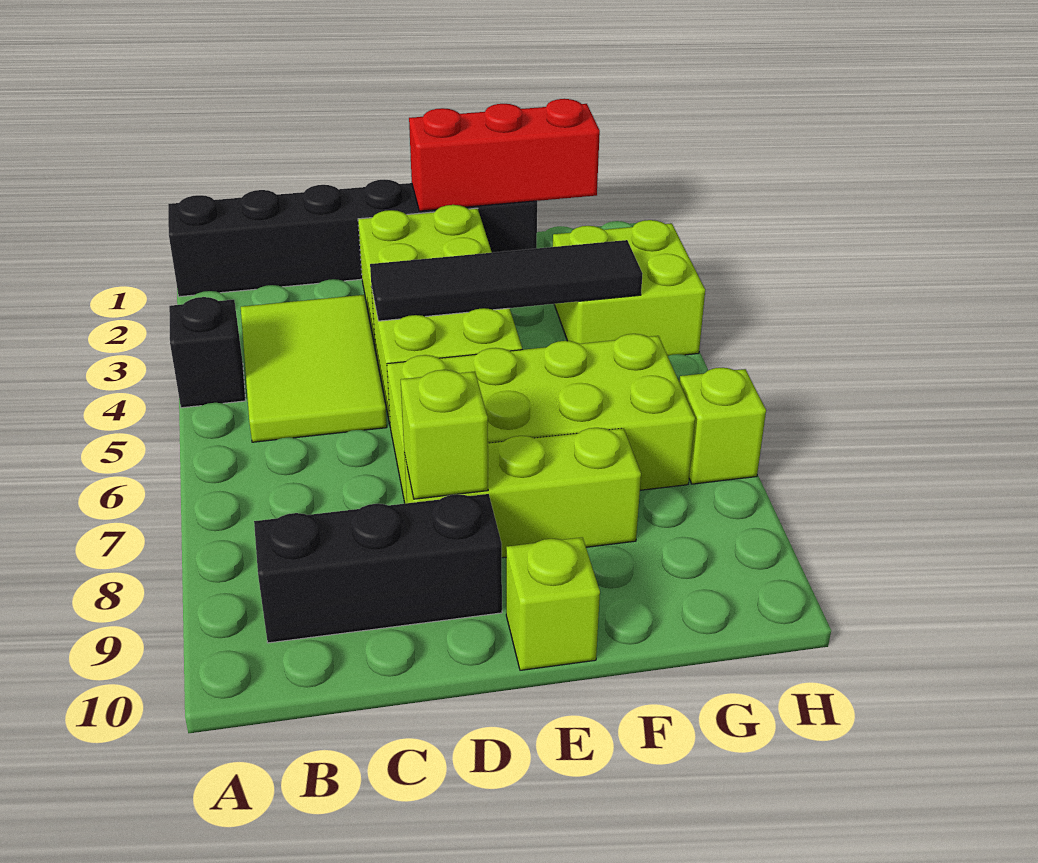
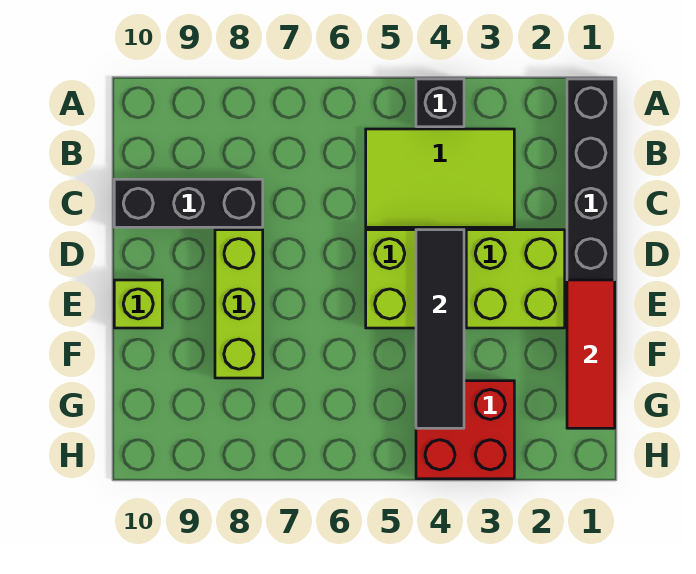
black 1x3 brick [254,494,502,643] -> black 1x3 brick turned to [114,179,263,227]
lime 2x4 brick [387,334,695,503] -> none
lime 1x1 brick [401,370,488,499] -> none
red 1x3 brick [409,99,600,211] -> red 1x3 tile [567,280,615,428]
lime 2x2 brick [553,220,705,356] -> red 2x2 brick [416,381,514,479]
lime 1x1 brick [679,368,766,484] -> none

